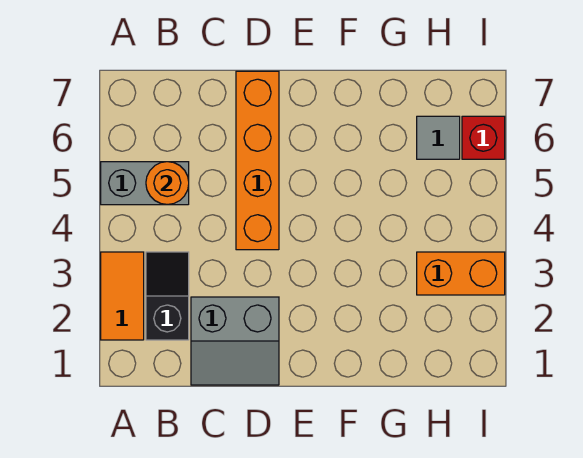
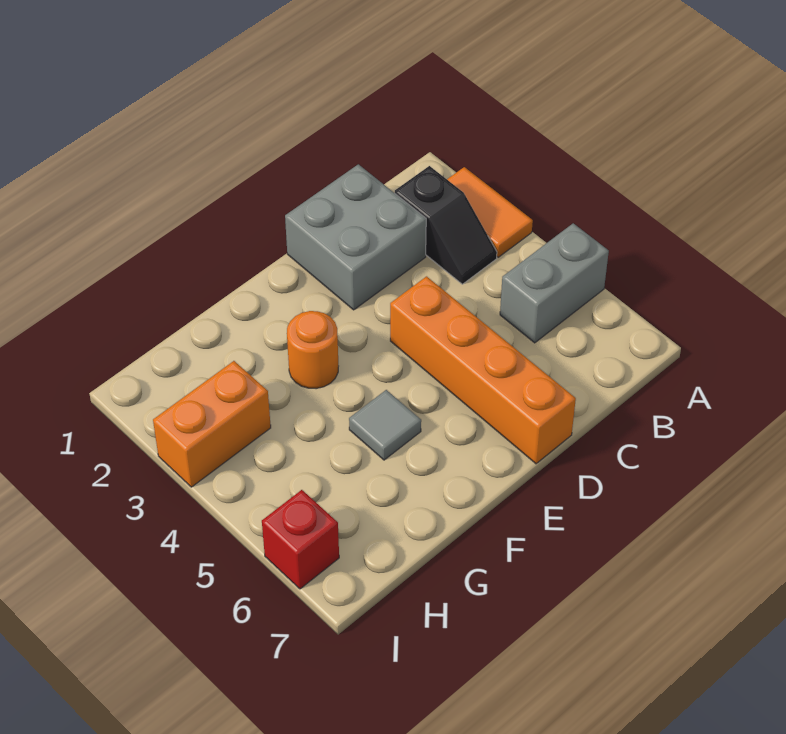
orange 1x1 round brick [146,162,189,205] -> orange 1x1 round brick moved to [287,311,338,389]
grey 2x2 slope [191,297,279,385] -> grey 2x2 brick [285,164,426,310]
grey 1x1 tile [417,116,460,159] -> grey 1x1 tile moved to [349,390,421,460]

